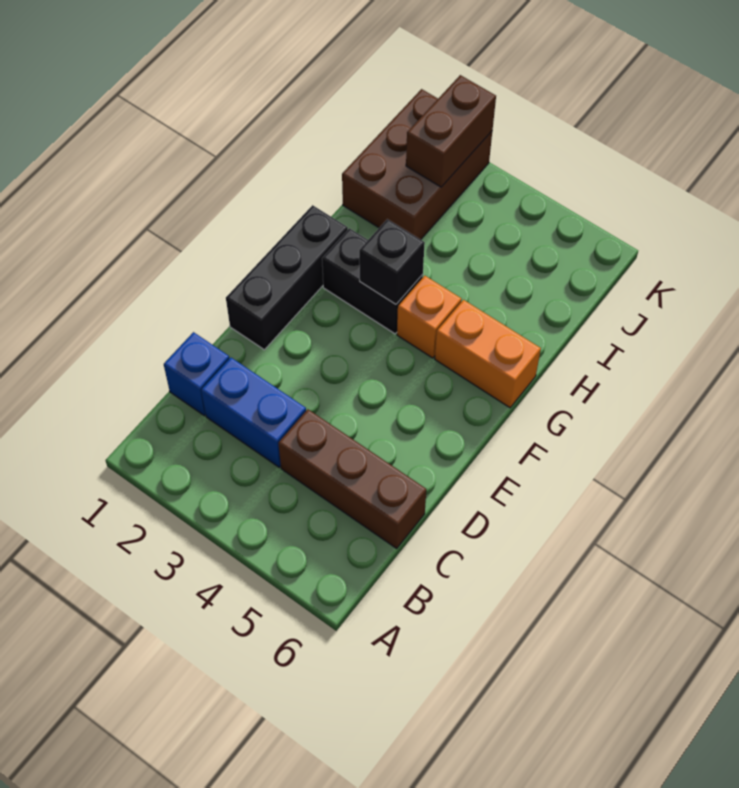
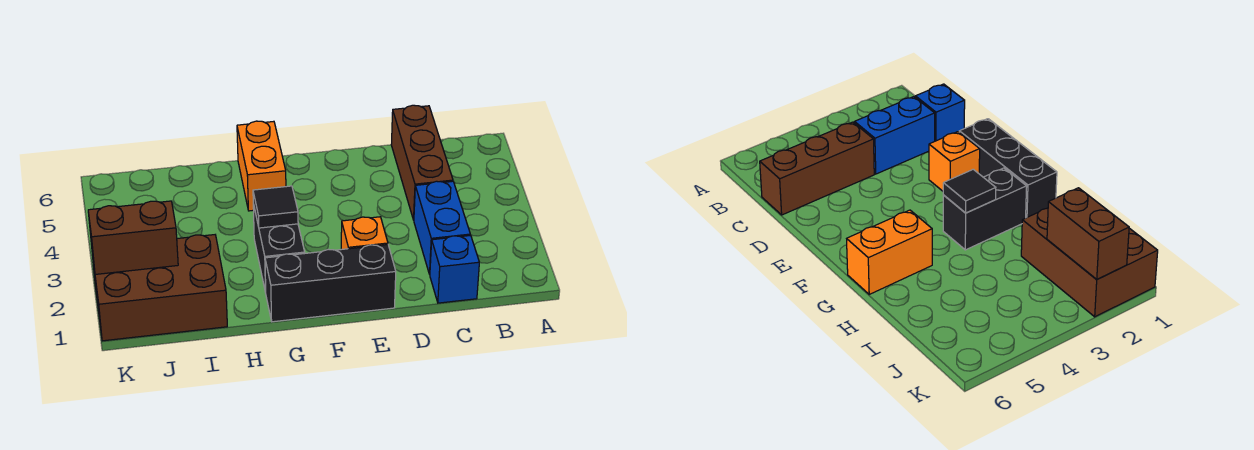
black 1x1 brick [359,219,425,304] -> black 1x1 tile [253,186,298,228]
orange 1x1 brick [397,276,462,358] -> orange 1x1 brick moved to [341,217,388,249]

